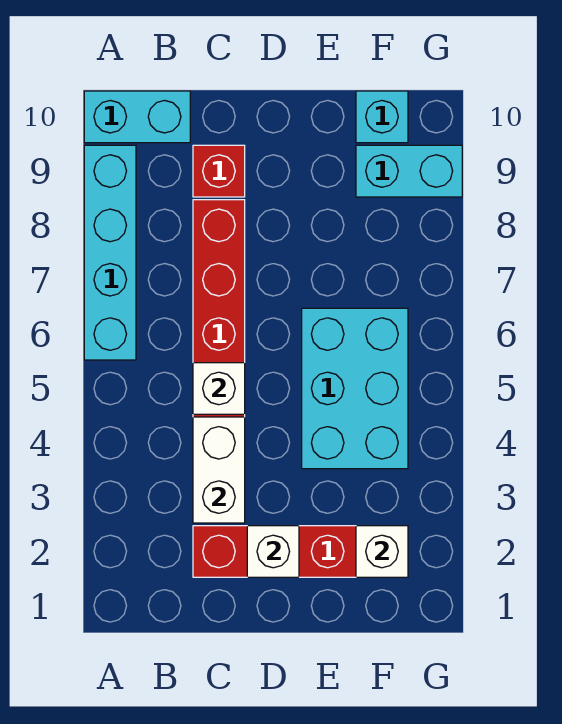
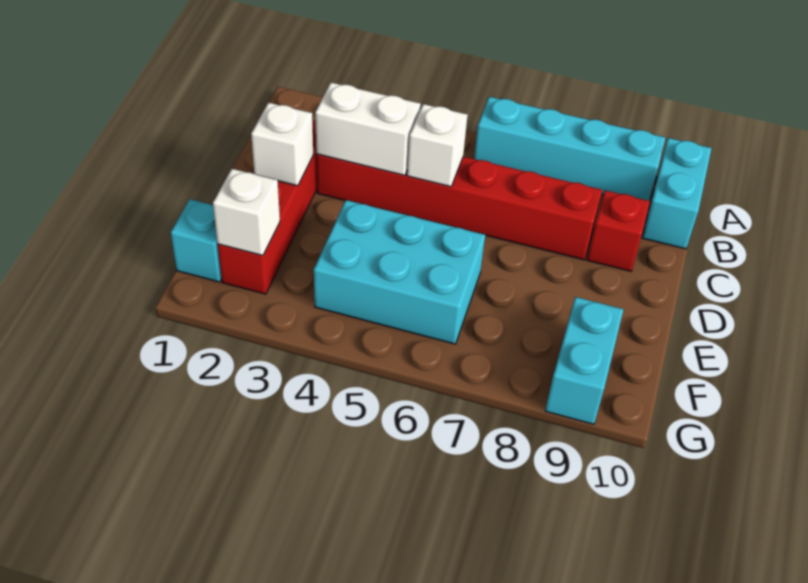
cyan 1x1 brick [356,91,408,143] -> cyan 1x1 brick moved to [171,199,222,282]

